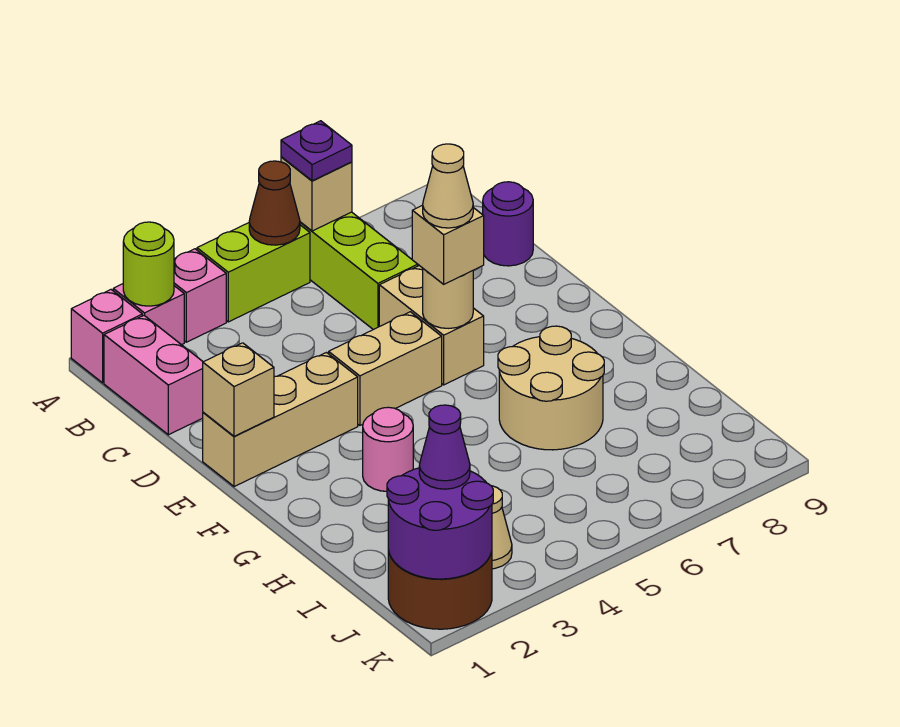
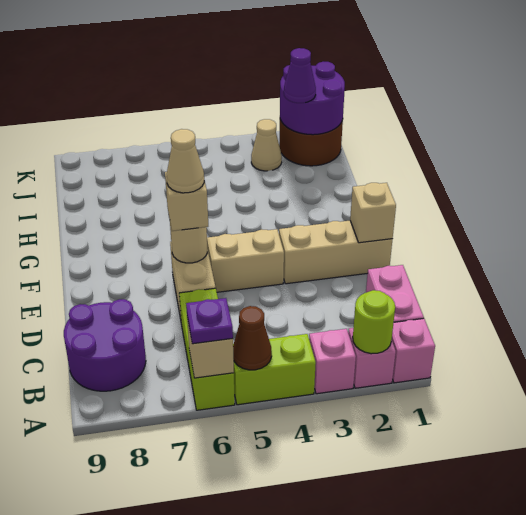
purple 1x1 round brick [483,182,533,266] -> purple 2x2 round brick [64,299,146,391]
pink 1x1 round brick [363,407,413,491] -> none
tan 2x2 round brick [498,326,604,450] -> none

